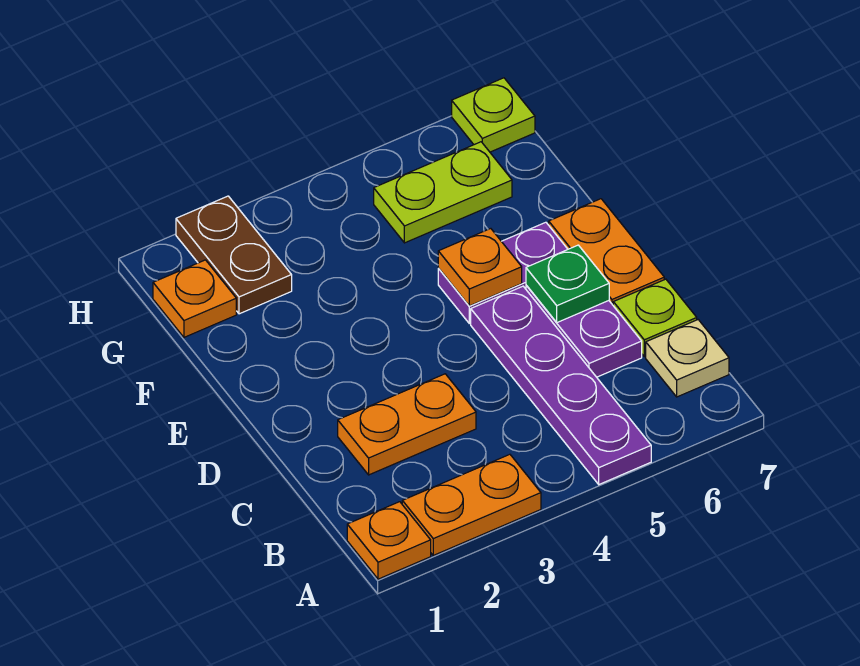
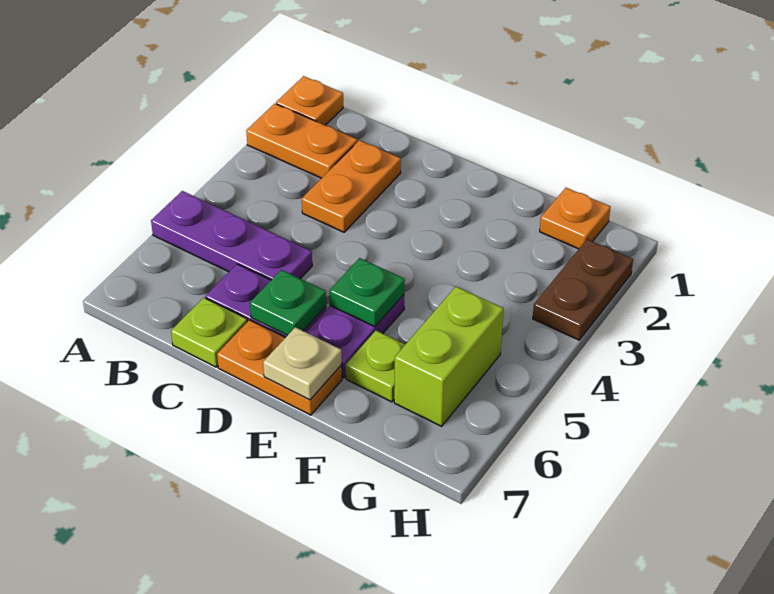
orange 1x2 plate [402,454,541,555] -> orange 1x2 plate turned to [246,104,357,178]
purple 1x4 plate [471,286,651,484] -> purple 1x3 plate [151,191,312,280]
tan 1x1 plate [646,320,729,397] -> tan 1x1 plate moved to [263,327,342,400]
orange 1x1 plate [438,229,522,306] -> green 1x1 plate [330,258,405,327]
brown 1x2 plate [176,196,292,314] -> brown 1x2 plate turned to [533,239,633,340]
lime 1x2 plate [374,142,512,243] -> lime 1x2 brick [394,287,503,426]
lime 1x1 plate [452,78,535,152] -> lime 1x1 plate moved to [346,331,405,402]

